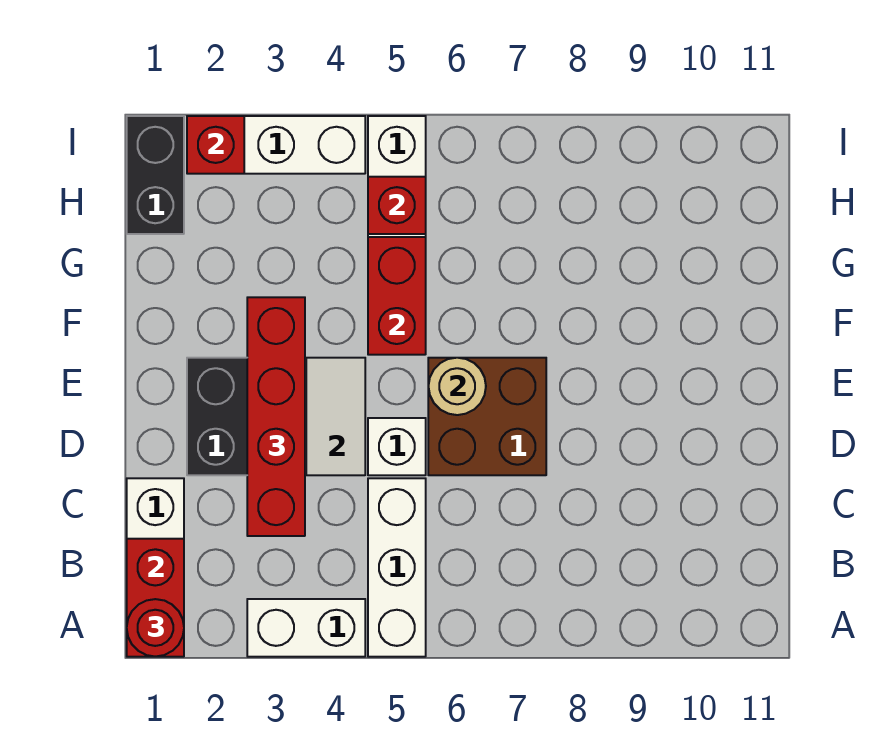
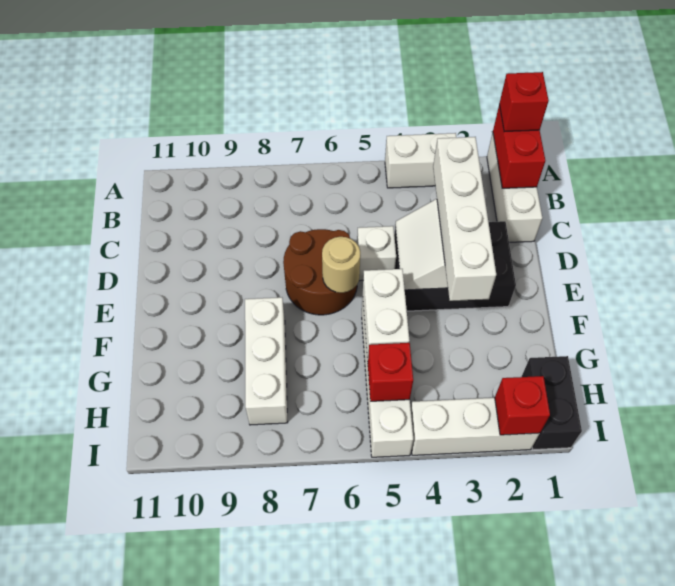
red 1x1 round brick [127,599,184,657] -> red 1x1 brick [499,72,549,132]
white 1x3 brick [368,478,426,657] -> white 1x3 brick moved to [245,297,288,425]
red 1x4 brick [247,297,305,536] -> white 1x4 brick [433,137,496,301]
brown 2x2 brick [428,358,546,475] -> brown 2x2 round brick [283,229,357,315]
red 1x2 brick [368,237,426,355] -> white 1x2 brick [363,269,410,362]

